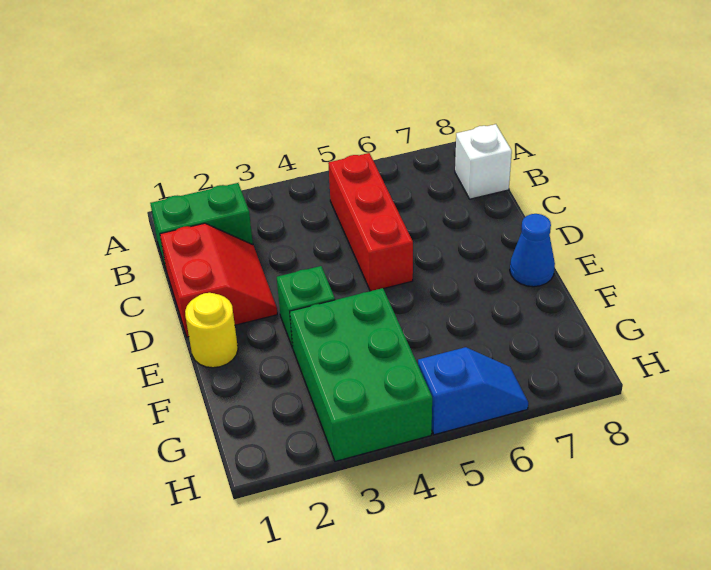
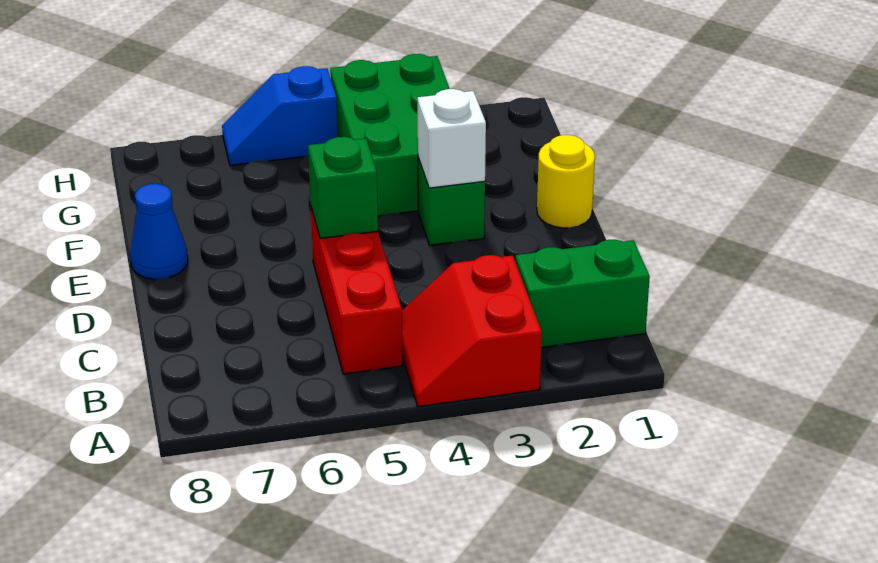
white 1x1 brick [455,124,512,199] -> white 1x1 brick moved to [418,89,486,188]
red 2x2 slope [160,223,277,337] -> red 2x2 slope moved to [402,255,542,406]
none -> green 1x1 brick [308,137,378,239]

